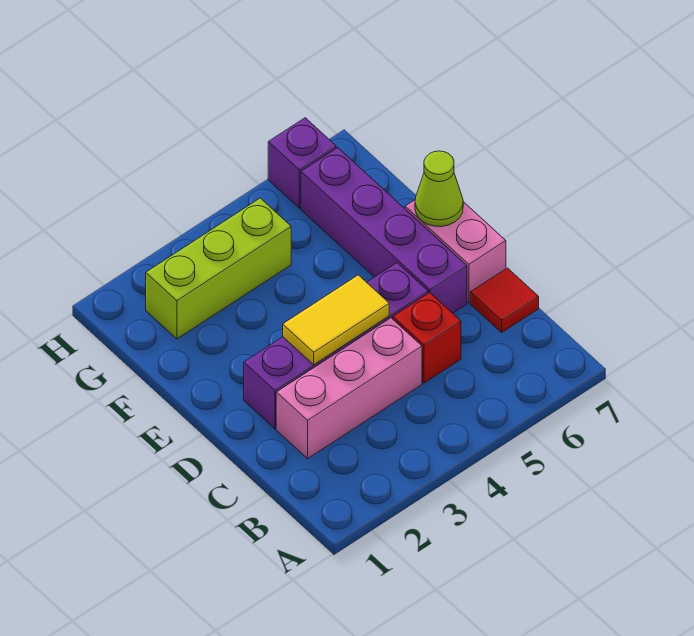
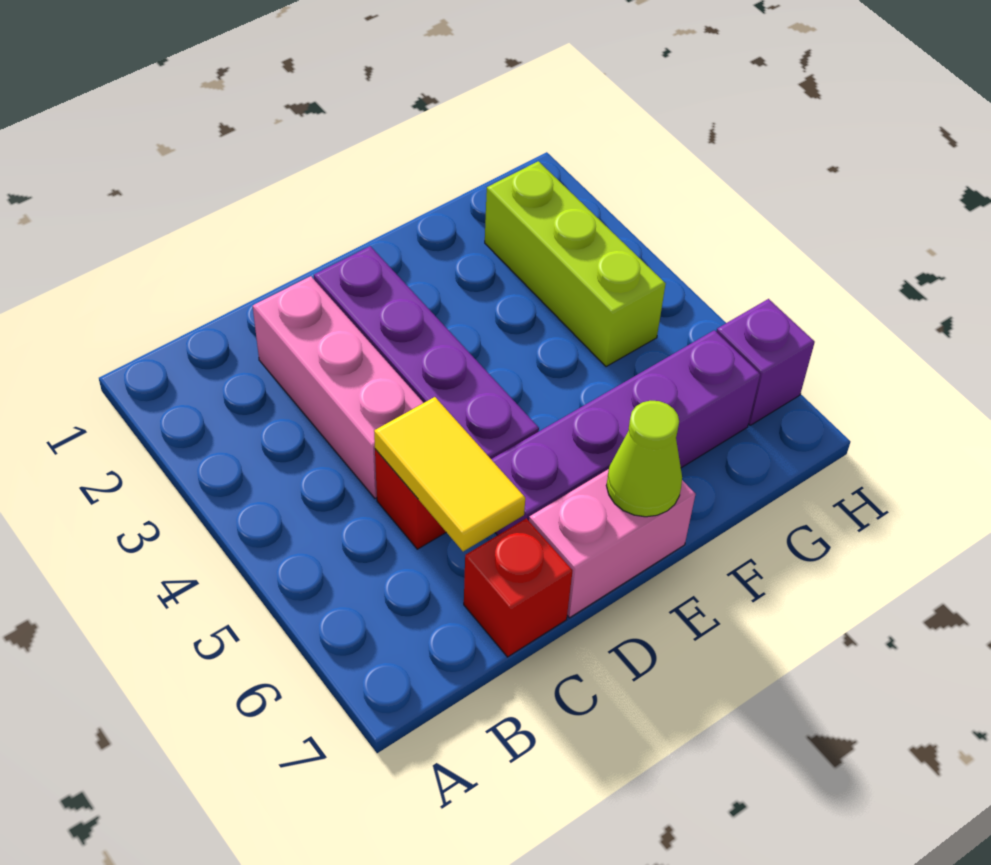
red 1x1 tile [470,268,539,332] -> red 1x1 brick [464,518,572,657]
yellow 1x2 tile [283,275,389,365] -> yellow 1x2 tile moved to [374,397,525,551]

